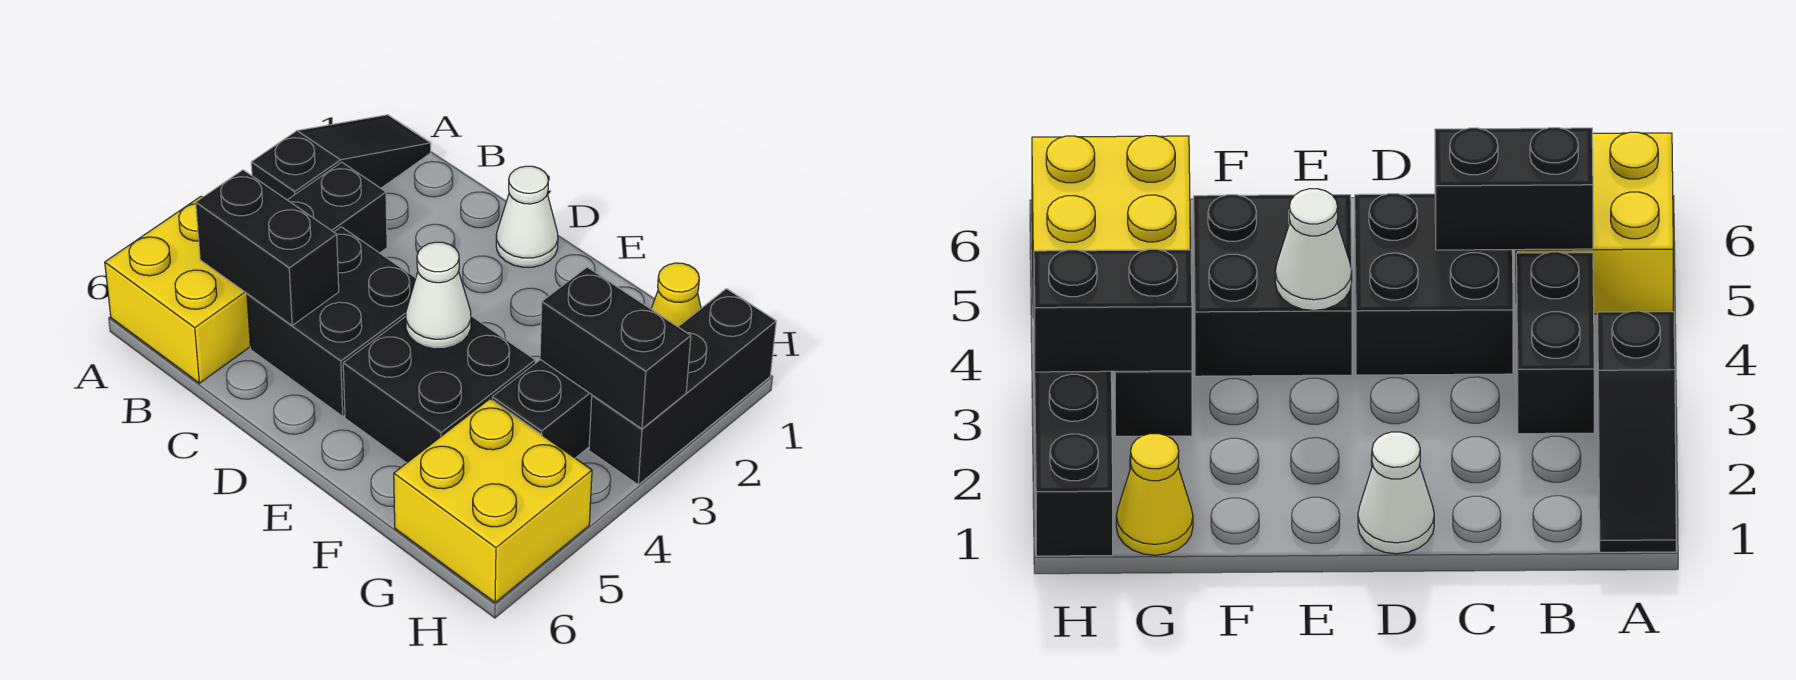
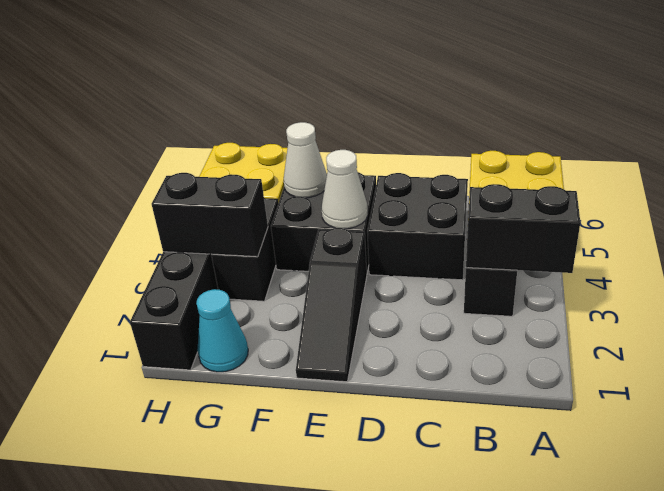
black 1x3 slope [251,115,431,200] -> black 1x3 slope moved to [296,228,367,382]
black 1x2 brick [196,170,339,325] -> black 1x2 brick moved to [466,184,580,273]
white 1x1 cone [496,166,558,267] -> white 1x1 cone moved to [284,122,327,198]
yellow 1x1 cone [651,263,701,327] -> cyan 1x1 cone [196,289,248,372]

